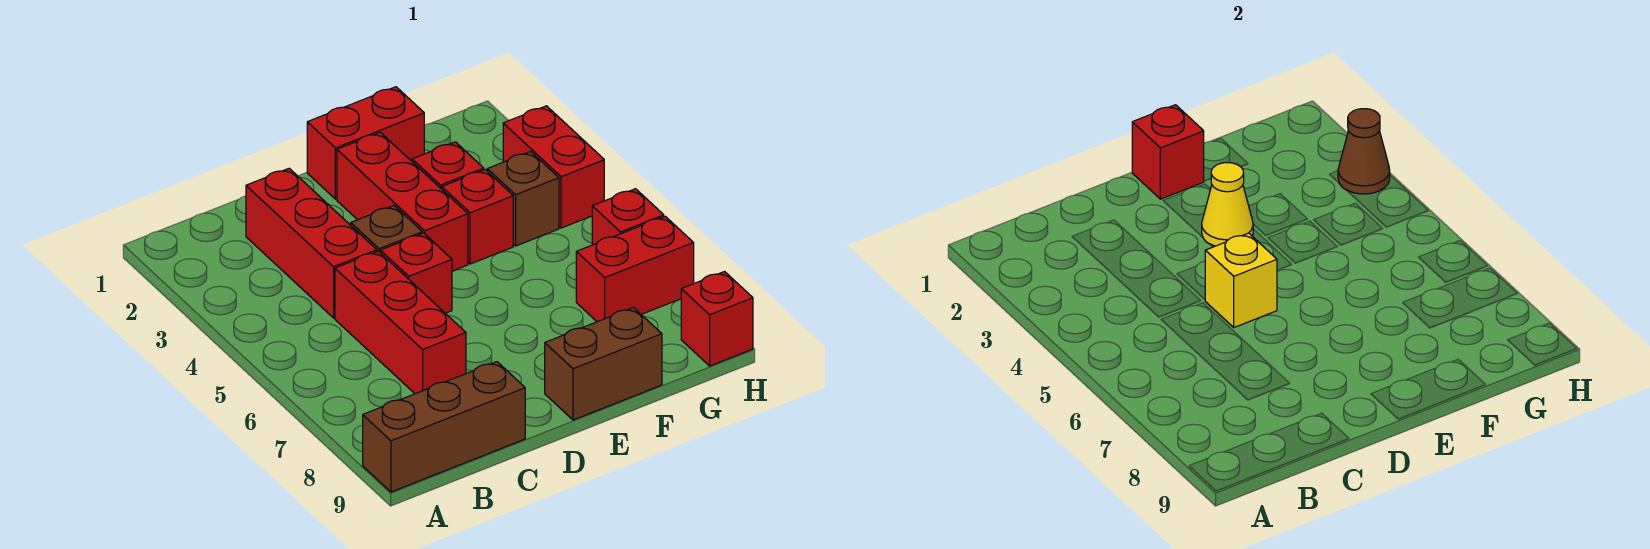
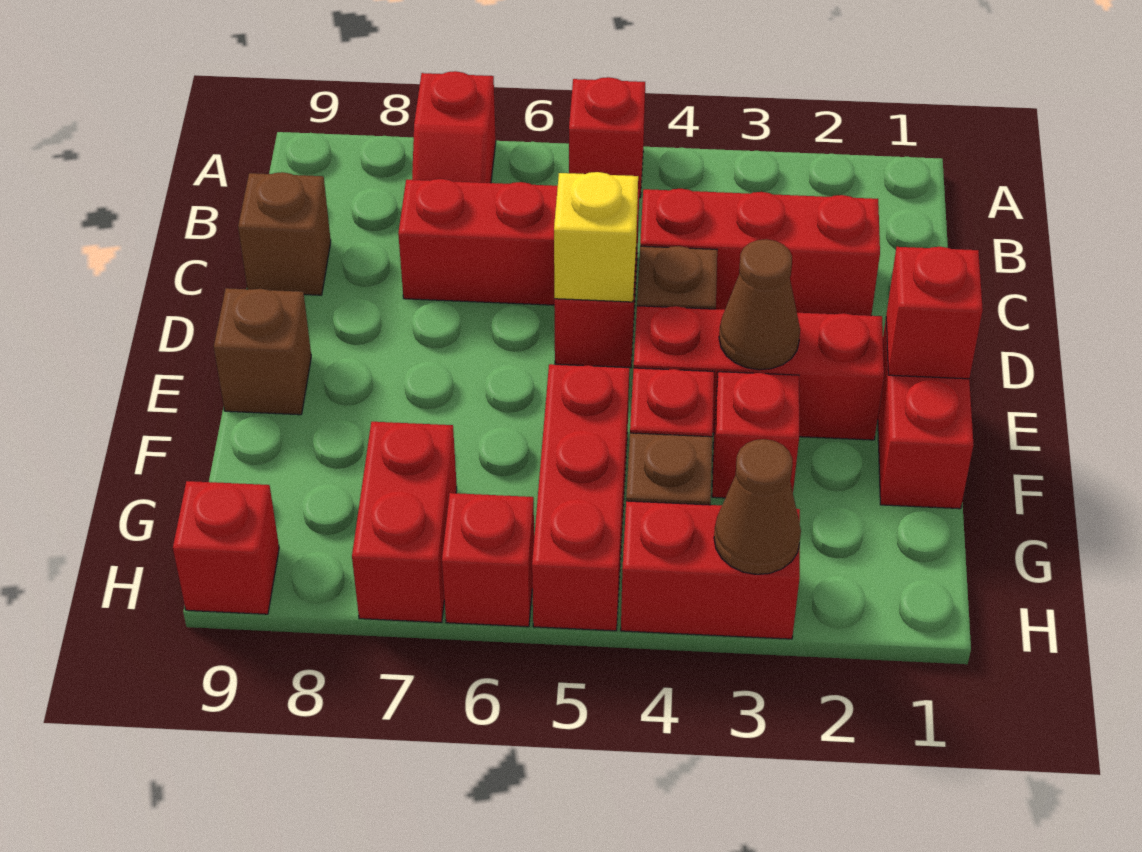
none -> red 1x1 brick [569,77,645,198]
none -> red 1x2 slope [412,71,496,183]
brown 1x3 brick [363,362,525,492] -> brown 1x1 brick [238,172,331,295]
yellow 1x1 cone [1202,163,1253,246] -> brown 1x1 cone [719,239,800,370]
brown 1x2 brick [545,308,662,420] -> brown 1x1 brick [214,288,311,415]
none -> red 1x3 brick [532,364,629,631]

